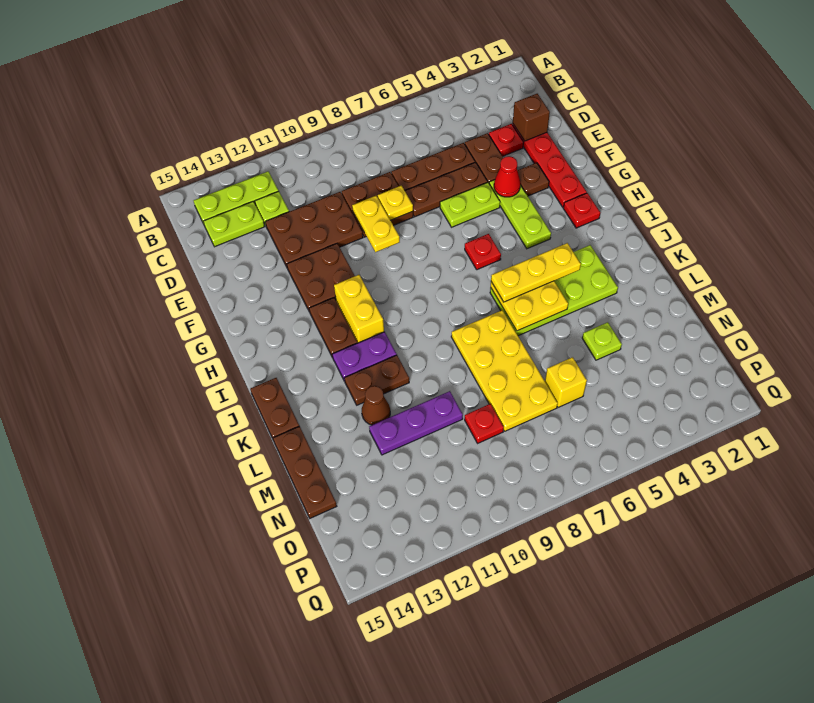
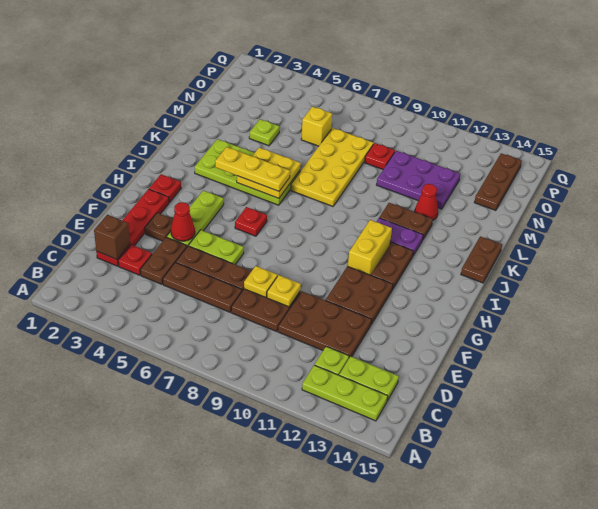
yellow 1x2 plate [352,196,400,252] -> yellow 1x1 plate [267,275,301,307]
brown 1x1 cone [362,386,390,425] -> red 1x1 cone [415,184,438,220]
brown 1x3 plate [273,426,337,518] -> brown 1x3 plate moved to [474,153,522,211]
purple 1x3 plate [369,391,463,455] -> purple 2x3 plate [377,151,460,209]

